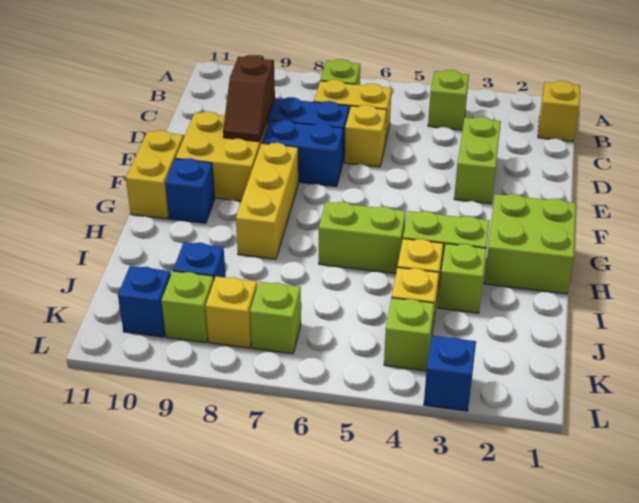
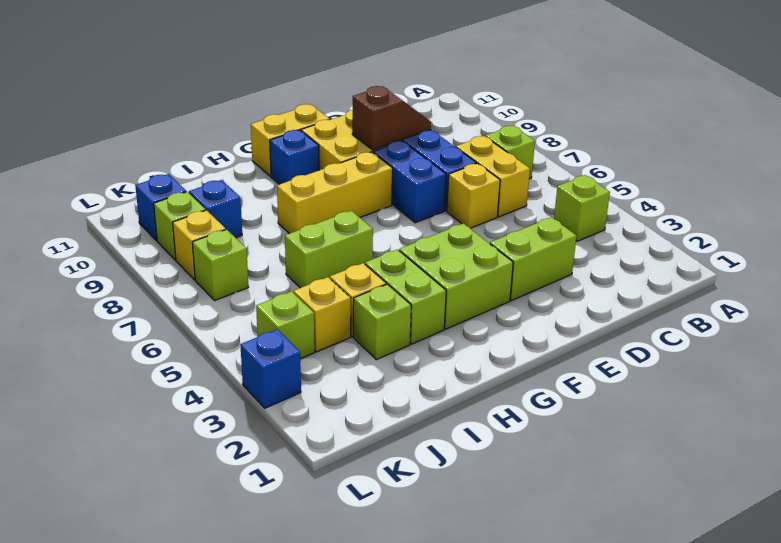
yellow 1x1 brick [538,81,580,141] -> none
brown 1x2 slope [223,55,275,142] -> brown 1x2 slope turned to [352,86,432,150]
lime 2x2 brick [484,194,576,294] -> lime 2x2 brick moved to [399,223,513,329]
lime 1x2 brick [319,202,406,274] -> lime 1x2 brick turned to [285,211,373,288]

